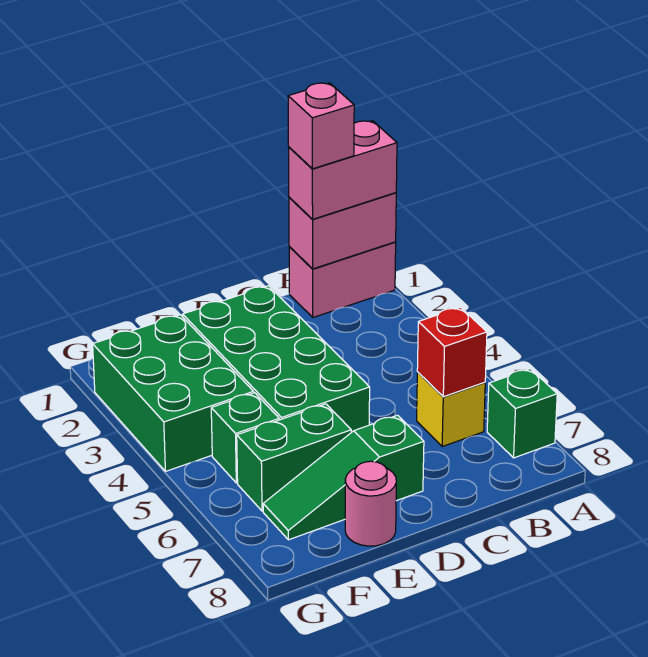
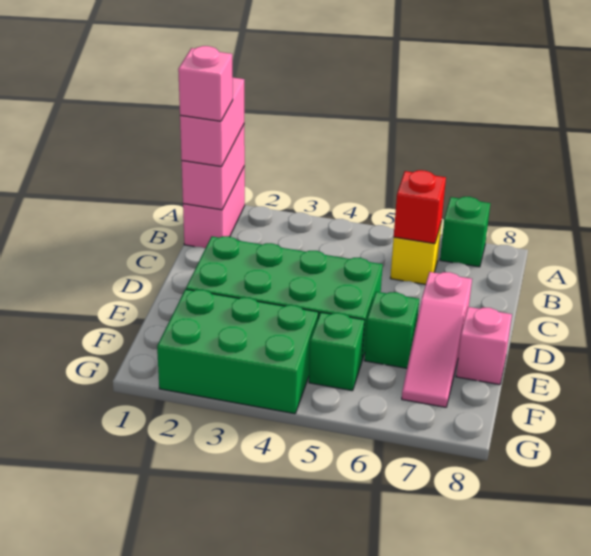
green 1x3 slope [263,415,424,540] -> pink 1x3 slope [402,272,472,407]
green 1x2 brick [237,404,351,511] -> green 1x1 brick [364,292,419,368]
pink 1x1 round brick [345,461,396,546] -> pink 1x1 brick [456,307,512,385]

